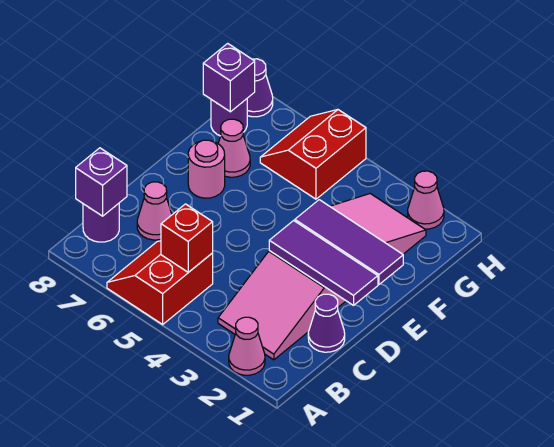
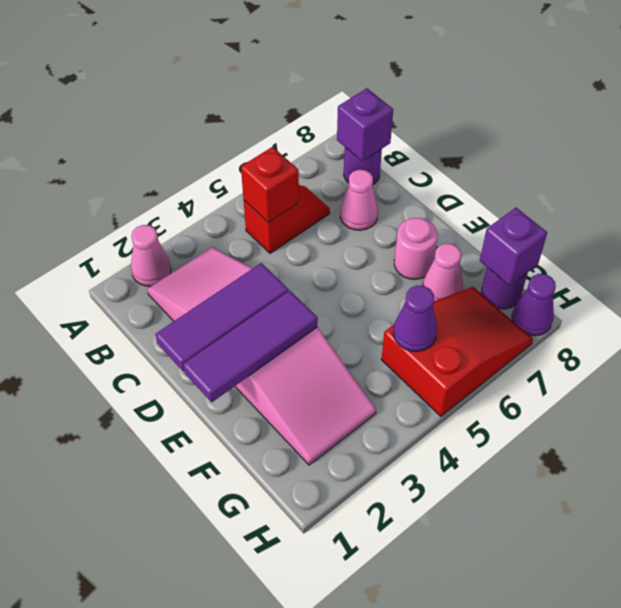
red 2x2 slope [107,241,213,324] -> red 1x2 slope [244,185,330,253]
purple 1x1 cone [308,294,345,352] -> purple 1x1 cone moved to [393,286,437,352]
red 2x2 slope [260,110,366,199] -> red 2x3 slope [381,287,533,416]
pink 1x1 cone [408,171,444,229] -> none

